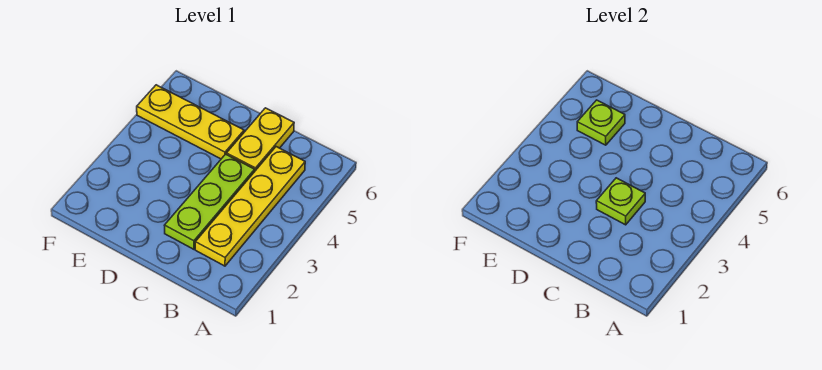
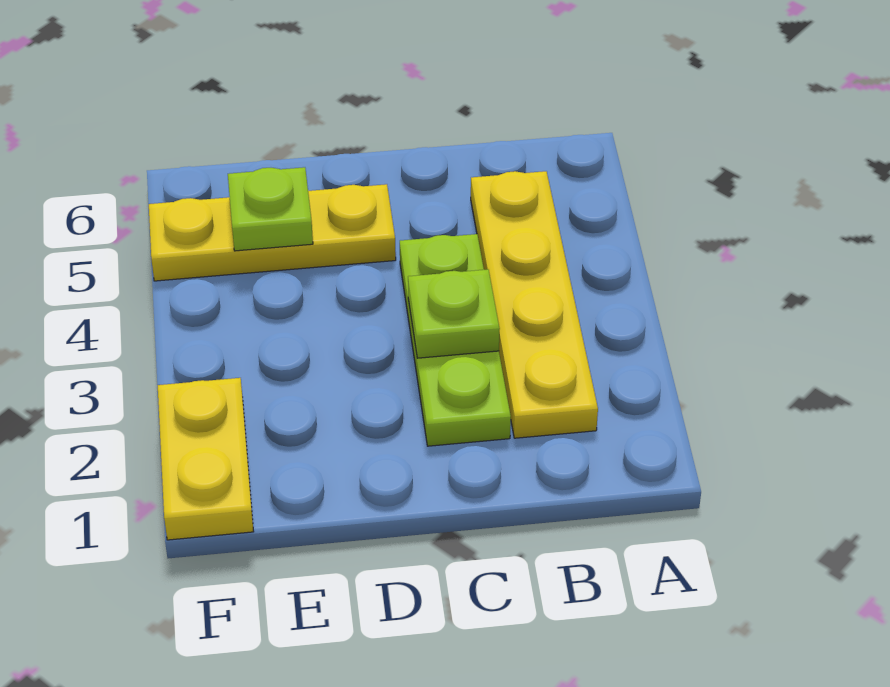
yellow 1x2 plate [226,108,294,171] -> yellow 1x2 plate moved to [158,378,254,540]

